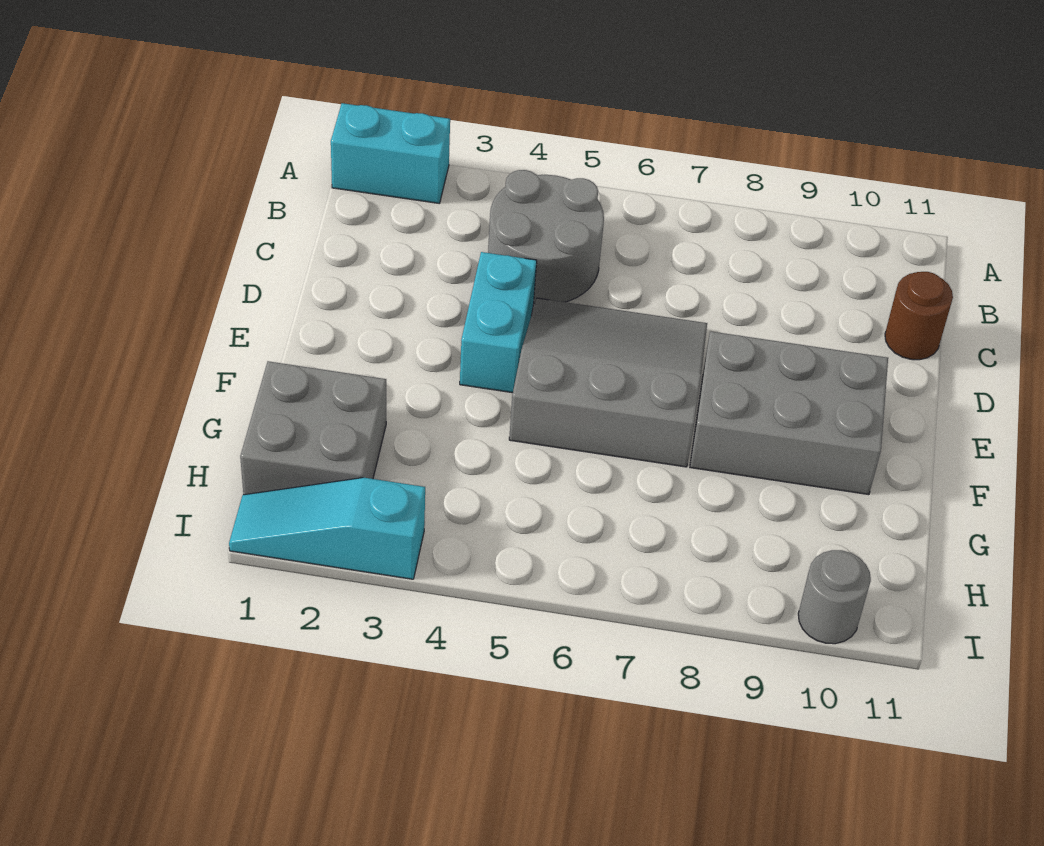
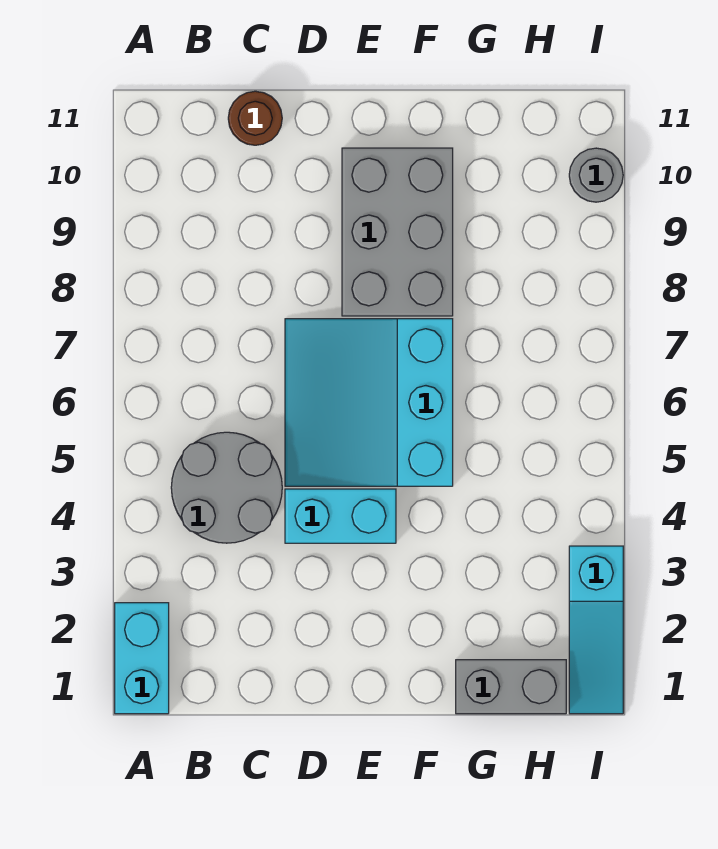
grey 3x3 slope [509,298,707,467] -> cyan 3x3 slope [285,319,453,486]
grey 2x2 brick [240,361,386,495] -> grey 1x2 brick [456,660,566,714]

